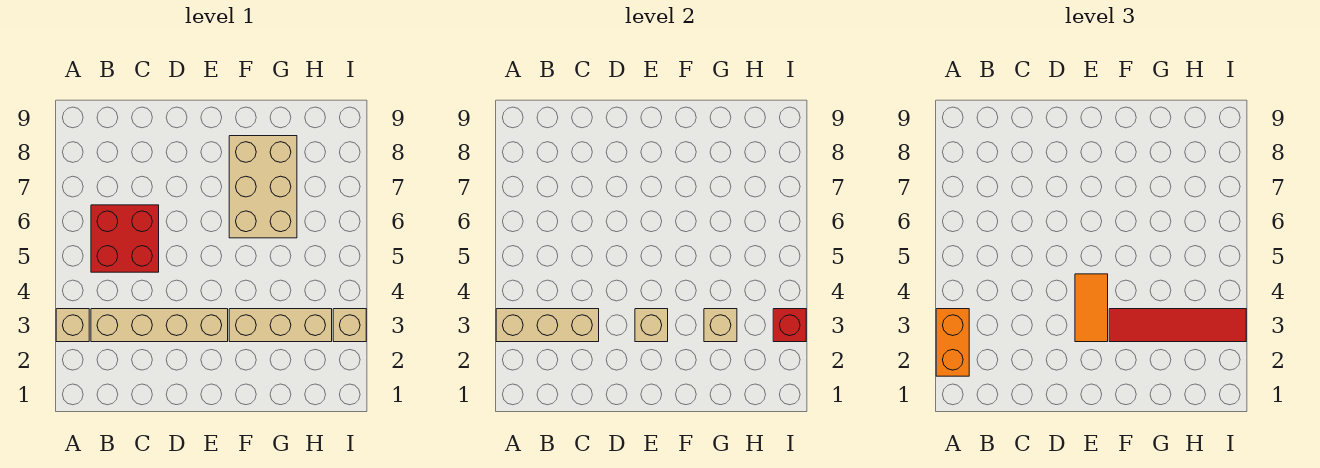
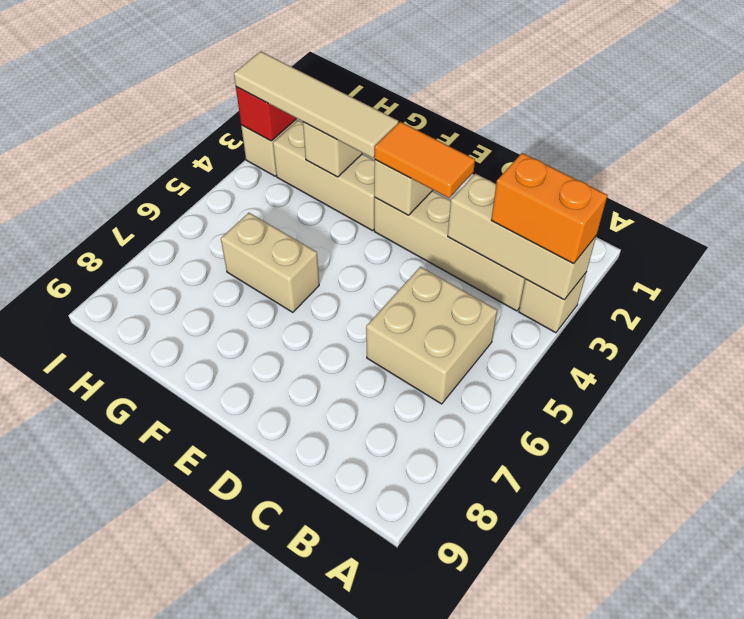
orange 1x2 brick [936,309,969,376] -> orange 1x2 brick turned to [491,153,607,264]
red 2x2 brick [91,205,159,272] -> tan 2x2 brick [366,267,497,404]
orange 1x2 tile [1075,274,1108,342] -> orange 1x2 tile turned to [375,122,475,198]
red 1x4 tile [1109,309,1246,342] -> tan 1x4 tile [234,52,398,158]
tan 2x3 brick [229,136,297,238] -> tan 1x2 brick [221,213,319,312]

